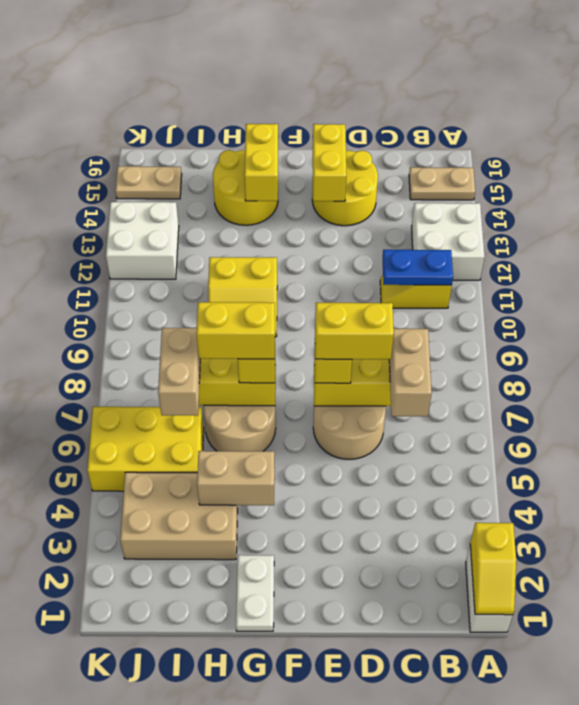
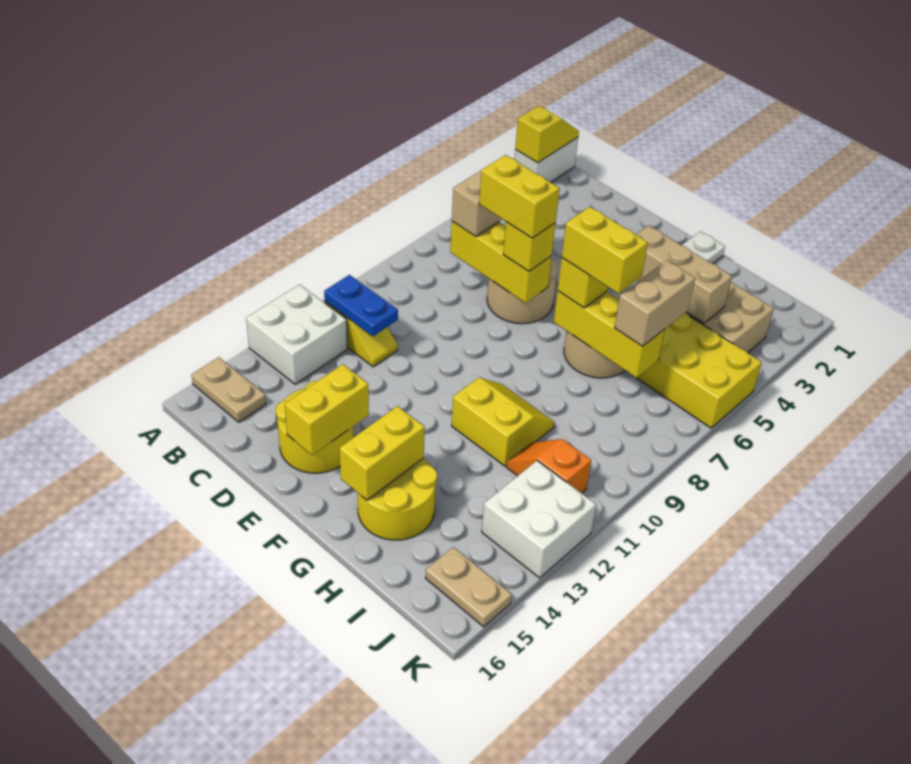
tan 1x2 brick [197,451,275,505] -> tan 1x3 brick [636,225,732,323]
none -> orange 1x2 slope [506,439,591,493]

